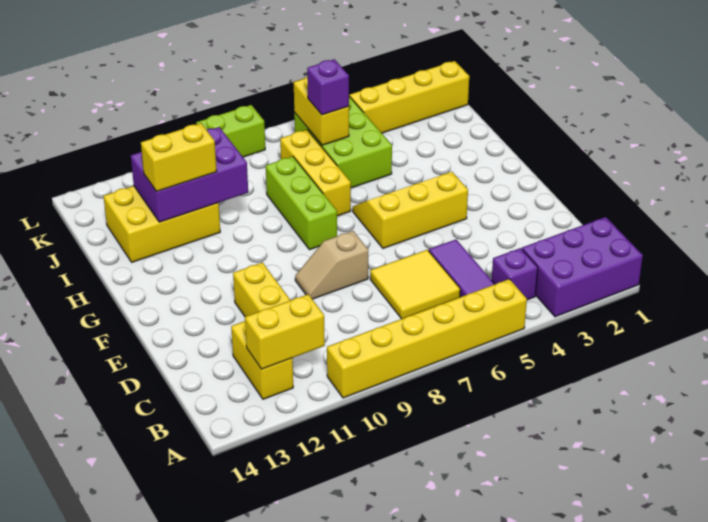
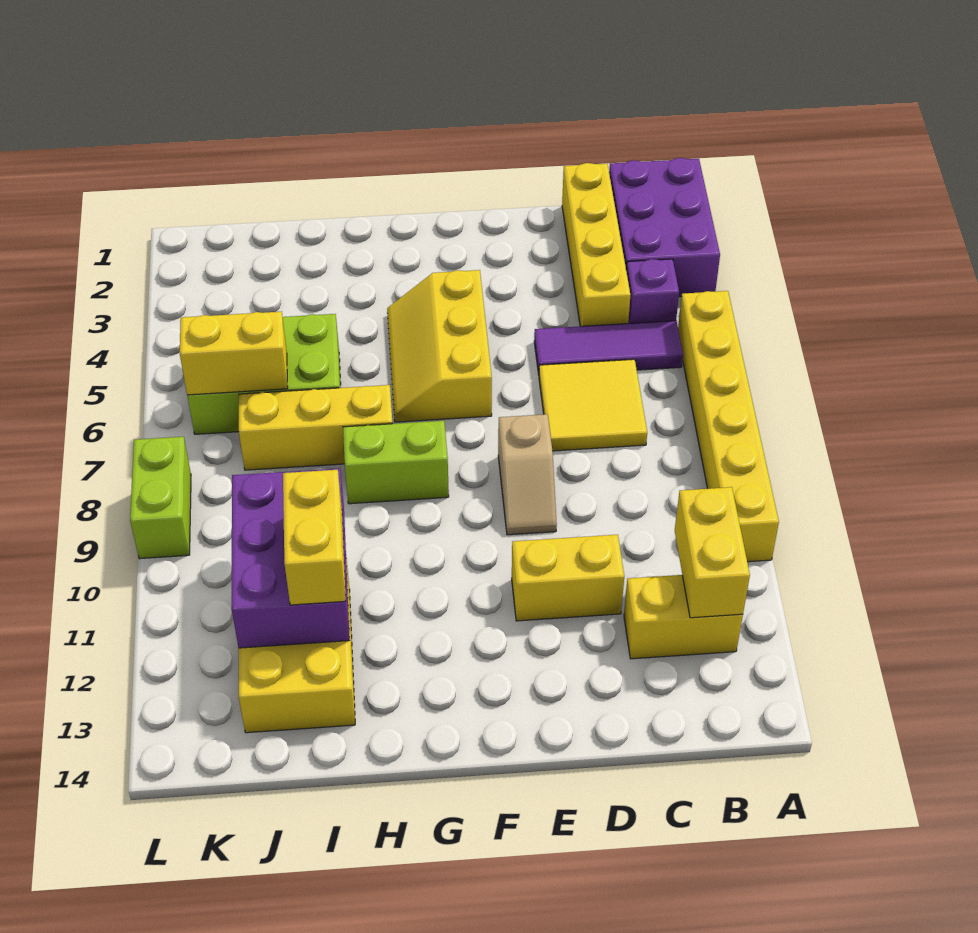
lime 1x3 brick [266,157,337,250] -> lime 1x2 brick [343,421,449,504]
purple 1x1 brick [307,59,349,115] -> none
yellow 1x4 brick [349,61,469,133] -> yellow 1x4 brick moved to [562,163,630,326]

